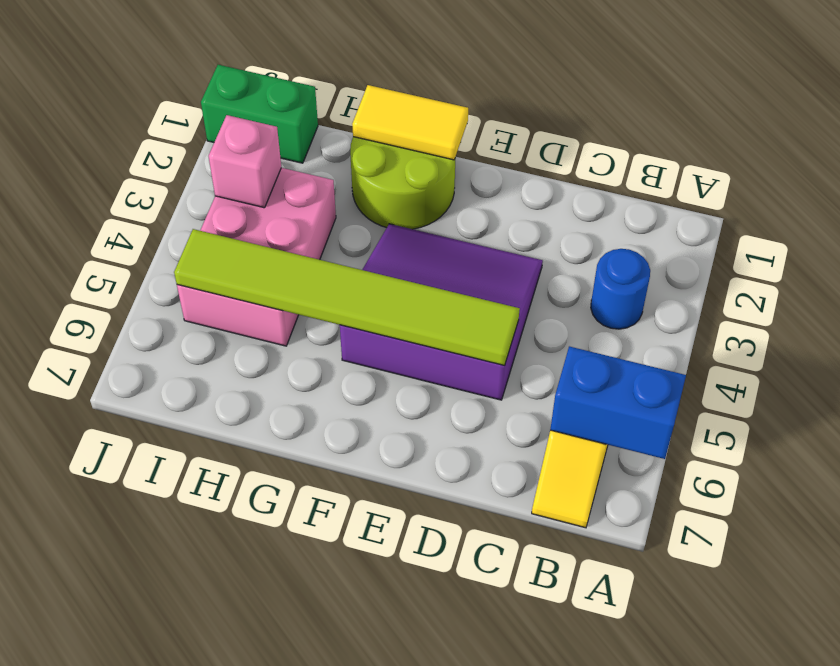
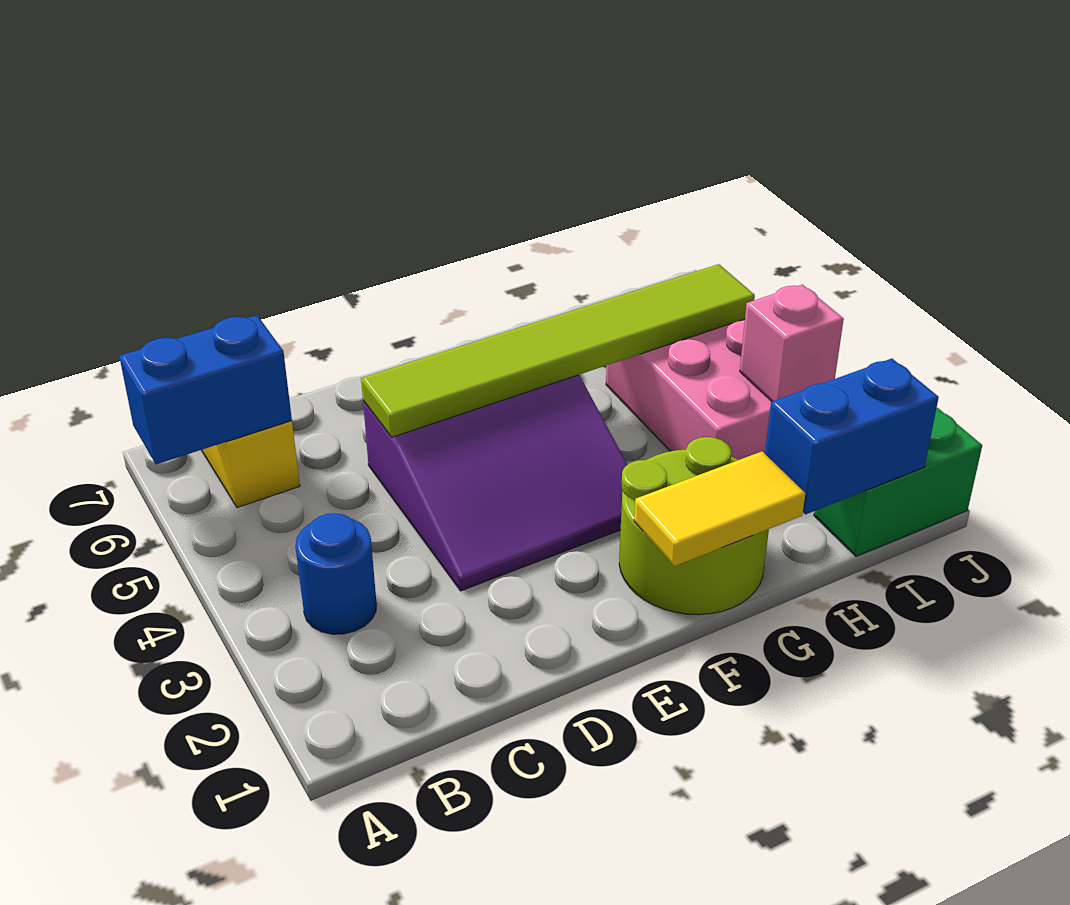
none -> blue 1x2 brick [765,358,939,514]

